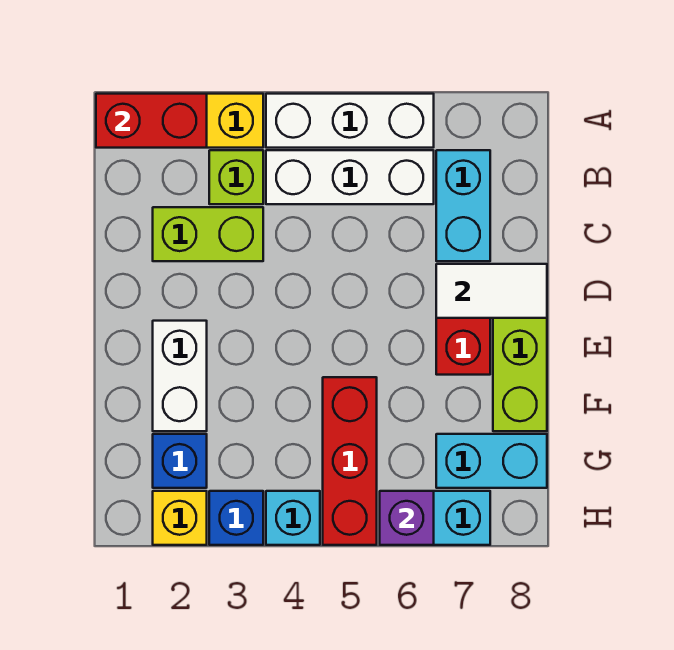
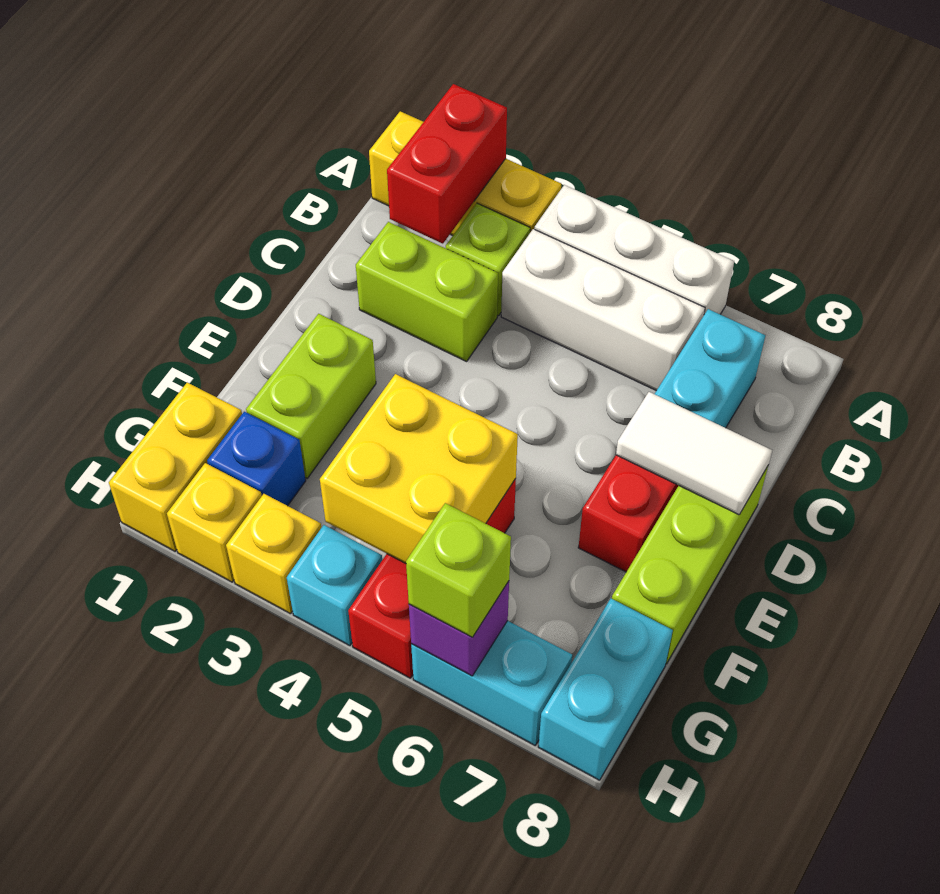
red 1x2 brick [96,94,207,148] -> red 1x2 brick turned to [387,84,507,244]
white 1x2 brick [153,321,207,431] -> lime 1x2 brick [246,314,376,478]
none -> yellow 2x2 brick [320,374,518,563]
none -> yellow 1x2 brick [109,383,242,551]
cyan 1x2 brick [436,434,547,488] -> cyan 1x2 brick turned to [538,599,673,780]
blue 1x1 brick [209,491,263,545] -> yellow 1x1 brick [226,494,321,614]
none -> lime 1x1 brick [406,503,511,637]

